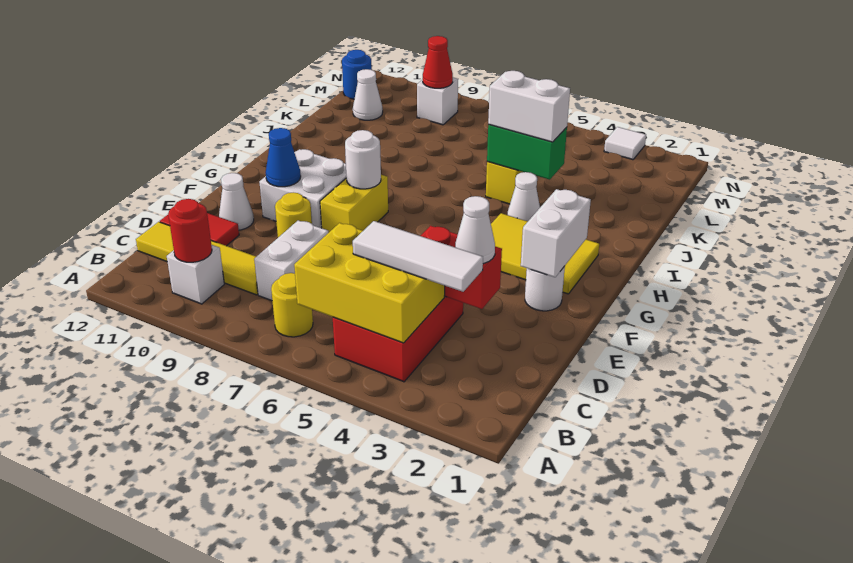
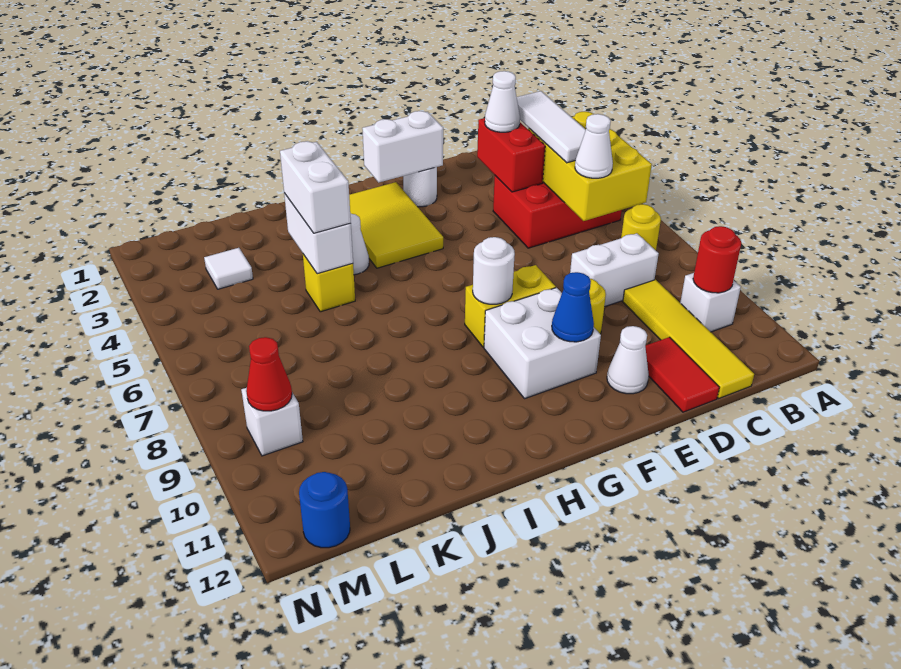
green 1x2 brick [487,125,567,180] -> white 1x2 brick [284,193,353,274]
white 1x1 cone [353,69,383,120] -> white 1x1 cone moved to [575,114,613,178]
white 1x1 tile [604,127,646,160] -> white 1x1 tile moved to [204,248,253,289]

